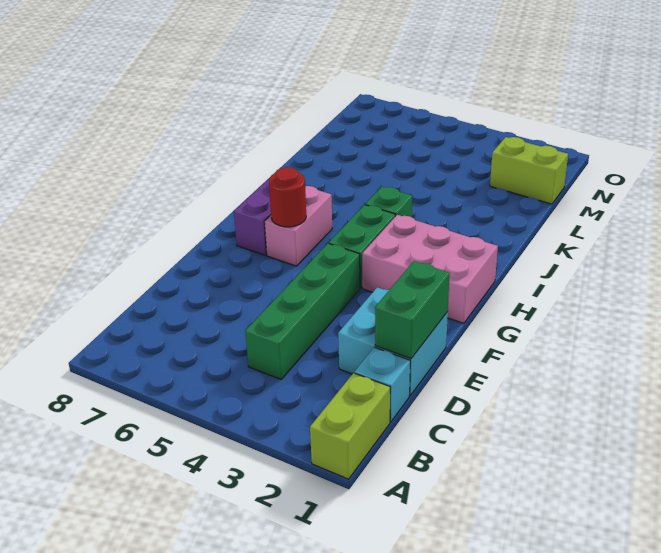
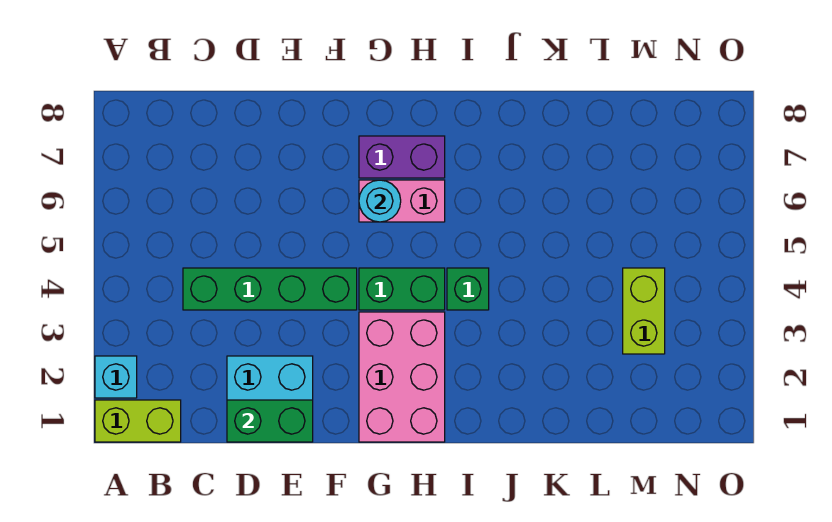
cyan 1x1 brick [355,347,410,422] -> cyan 1x1 brick moved to [95,356,137,398]
red 1x1 round brick [269,167,306,227] -> cyan 1x1 round brick [359,180,401,222]
lime 1x2 brick [490,137,568,204] -> lime 1x2 brick moved to [623,268,665,354]

